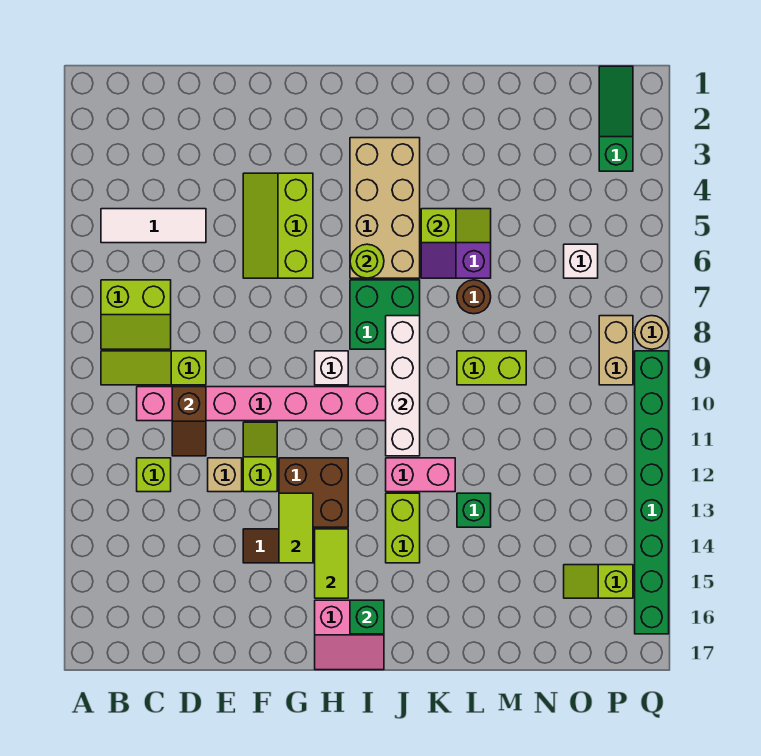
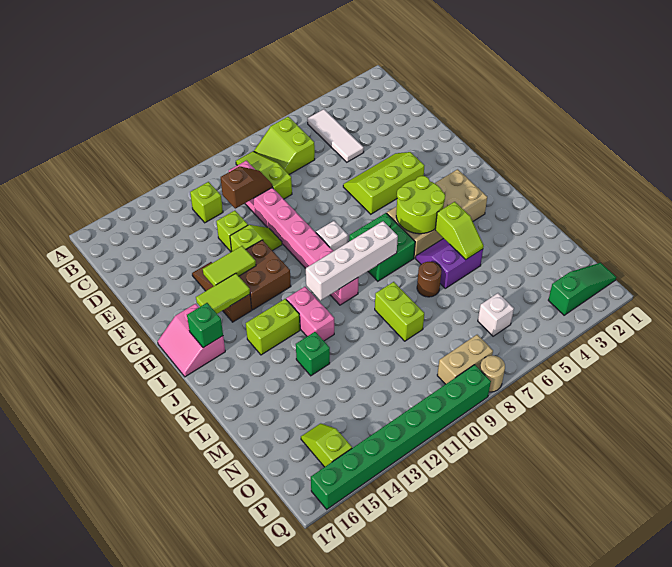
brown 1x2 slope [172,387,206,456] -> brown 1x2 slope turned to [221,166,273,209]
tan 1x1 brick [208,458,242,492] -> lime 1x1 brick [216,211,248,252]
lime 1x1 round brick [350,244,384,278] -> lime 2x2 round brick [396,176,445,234]

